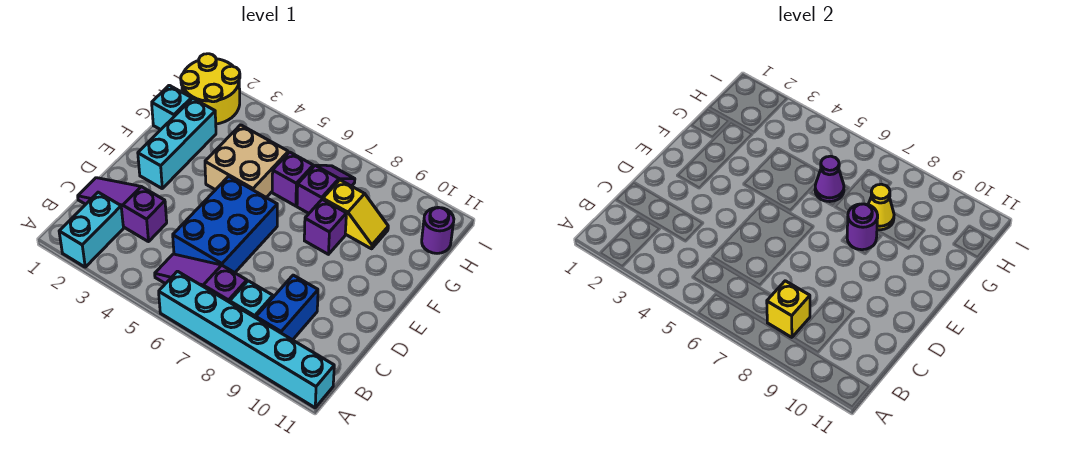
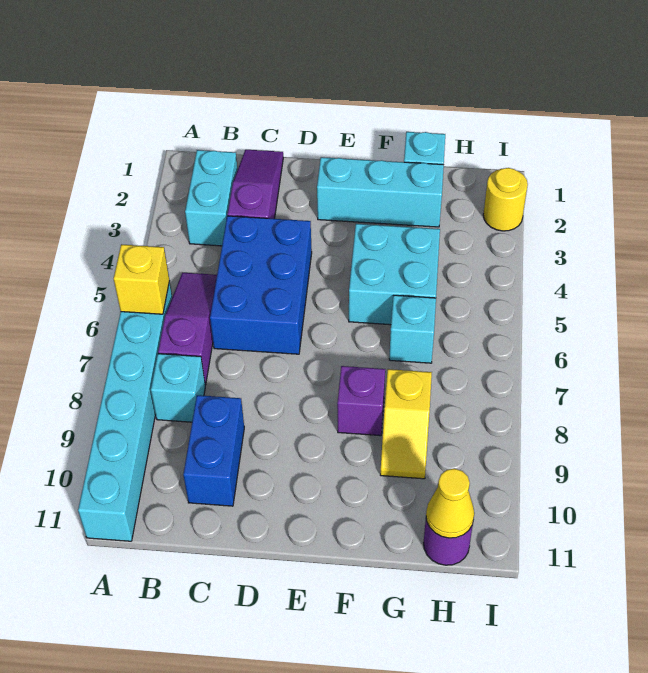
cyan 1x2 brick [59,192,123,267] -> cyan 1x2 brick turned to [185,150,238,246]
yellow 1x1 brick [767,281,810,337] -> yellow 1x1 brick moved to [114,244,170,314]
blue 1x2 brick [256,275,318,340] -> blue 1x2 brick turned to [183,395,244,506]
blue 2x3 brick [173,176,277,273] -> blue 2x3 brick turned to [210,216,312,354]
tan 2x2 brick [205,125,288,197] -> cyan 2x2 brick [349,224,440,325]
purple 1x1 round brick [847,204,878,250] -> none
purple 1x1 brick [272,152,313,206] -> cyan 1x1 brick [389,295,436,363]
purple 1x1 cone [815,156,844,202] -> none
purple 1x2 slope [297,165,355,213] -> none
yellow 1x1 cone [868,184,894,230] -> yellow 1x1 cone moved to [426,469,474,538]
yellow 2x2 round brick [181,54,240,124] -> yellow 1x1 round brick [483,168,528,231]

